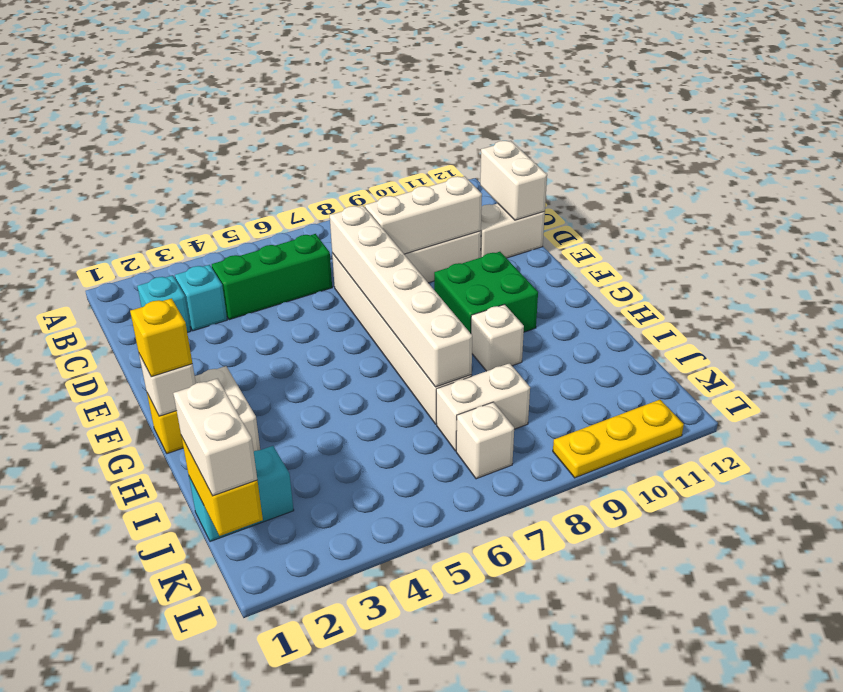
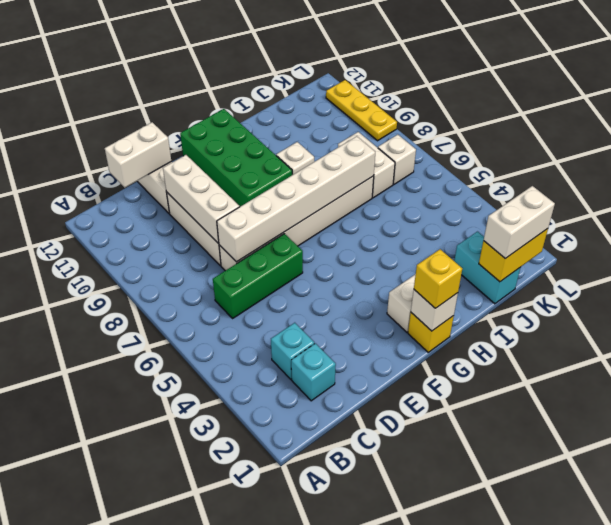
green 1x3 brick [212,234,332,320] -> green 1x3 brick turned to [213,234,303,318]
green 2x2 brick [434,252,538,333] -> green 2x4 brick [180,109,292,207]

